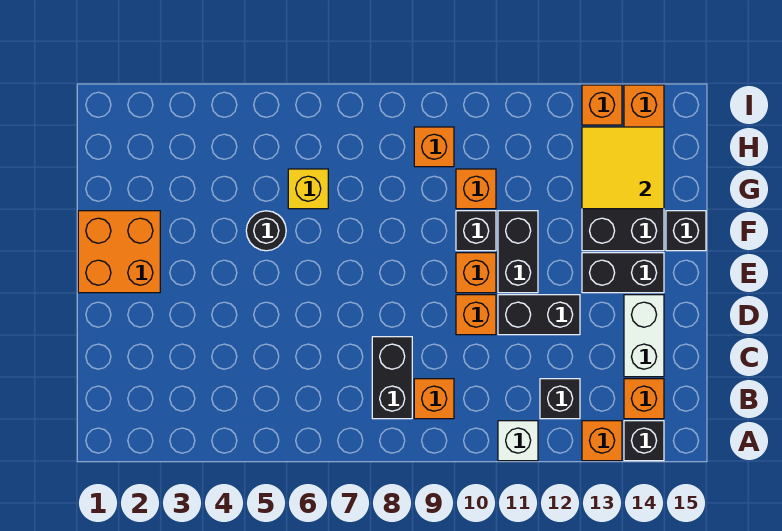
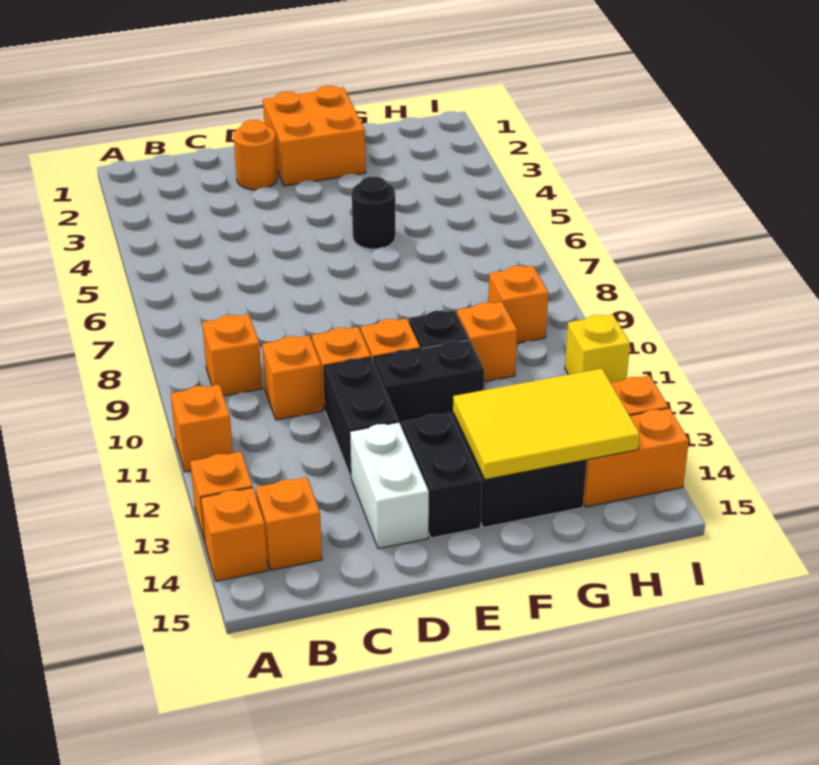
white 1x1 brick [498,421,538,461] -> orange 1x1 brick [171,385,233,472]
black 1x1 brick [624,421,664,461] -> orange 1x1 brick [201,488,268,581]
black 1x2 brick [372,337,412,419] -> none
black 1x1 brick [540,379,580,419] -> none
none -> orange 1x1 brick [262,336,323,420]
white 1x2 brick [624,295,664,377] -> white 1x2 brick turned to [350,422,429,549]
none -> orange 1x1 round brick [234,120,278,190]
black 1x1 brick [666,211,706,251] -> none
yellow 1x1 brick [288,169,328,209] -> yellow 1x1 brick moved to [565,314,630,383]
yellow 2x2 tile [582,127,664,209] -> yellow 2x3 tile [453,369,640,480]

